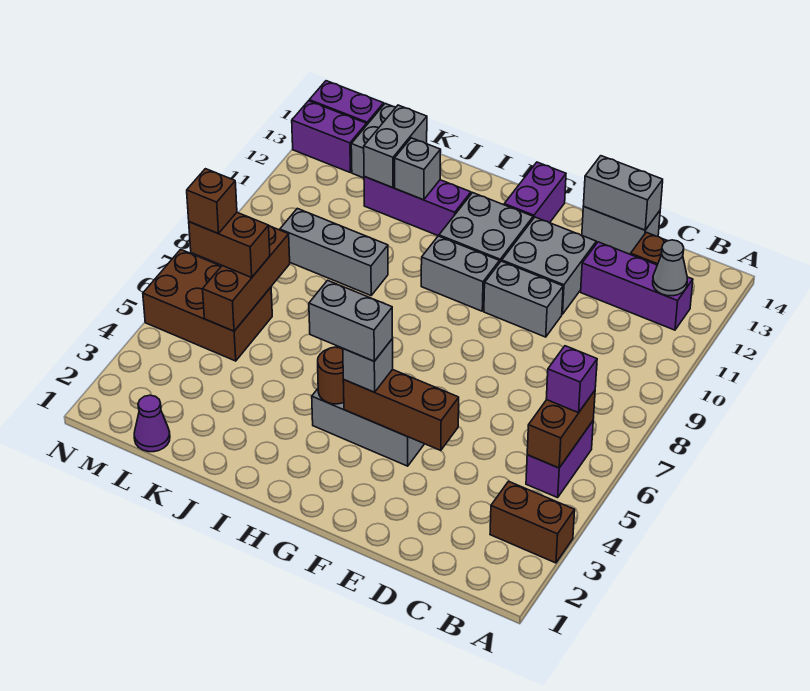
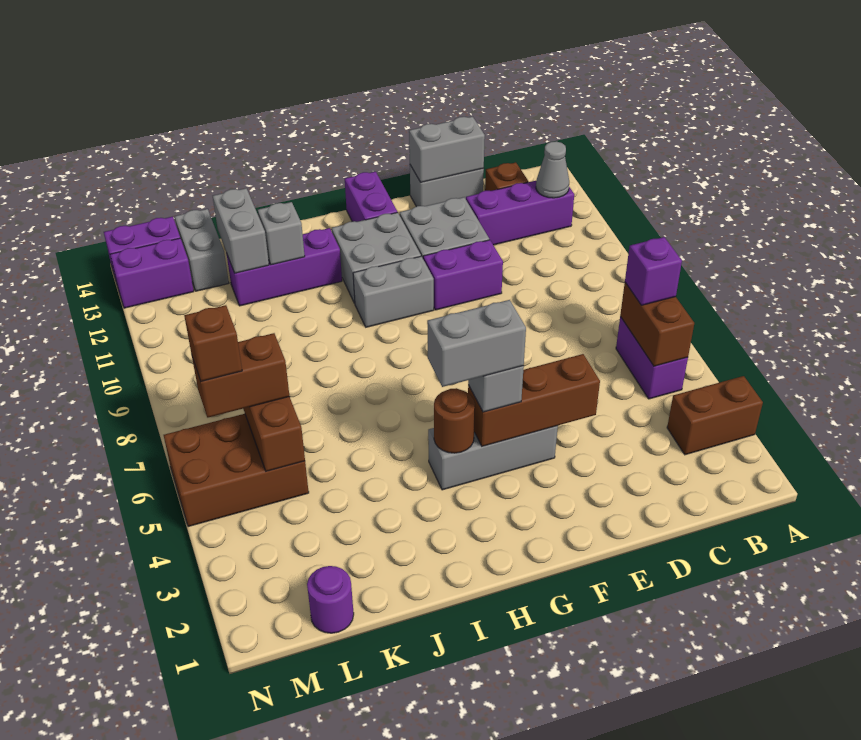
grey 1x2 brick [484,261,563,337] -> purple 1x2 brick [423,240,503,310]
grey 1x3 brick [280,208,388,295] -> none
purple 1x1 cone [134,395,170,452] -> purple 1x1 round brick [307,566,354,633]

